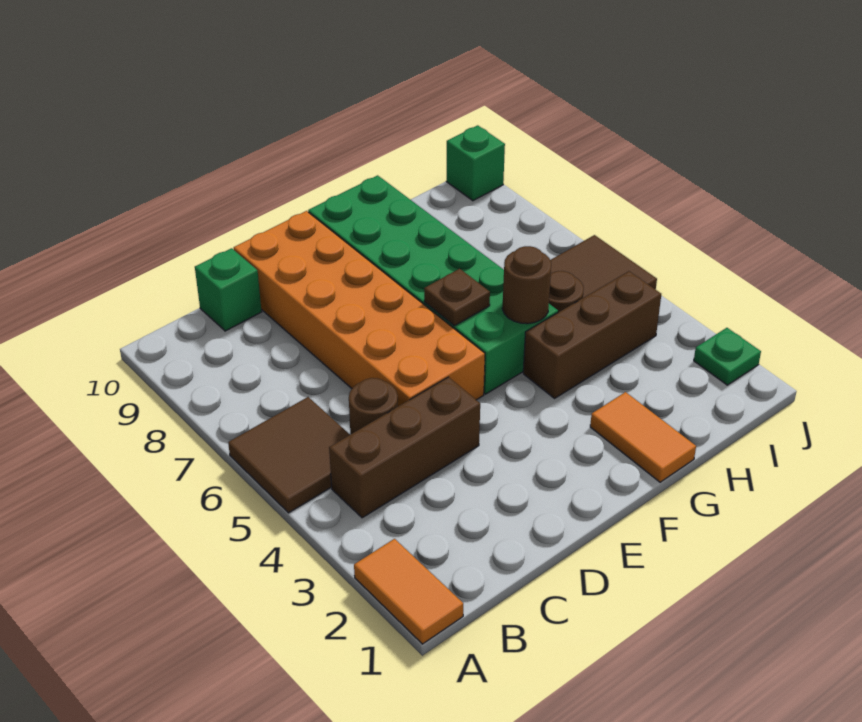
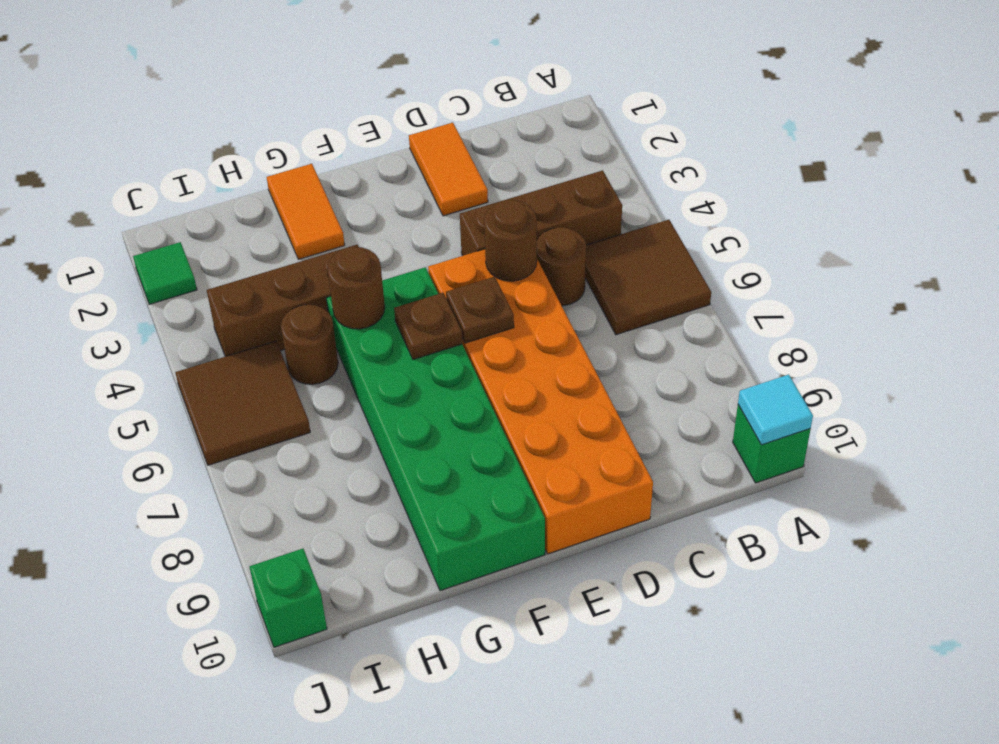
orange 1x2 tile [354,539,463,644] -> orange 1x2 tile moved to [409,123,488,216]
none -> cyan 1x1 tile [738,375,813,445]
green 1x1 brick [195,248,262,331] -> green 1x1 brick moved to [733,405,810,483]
none -> brown 1x1 round brick [484,200,537,281]
none -> brown 1x1 plate [446,277,514,343]
green 1x1 plate [694,328,761,385] -> green 1x1 tile [133,242,197,304]

